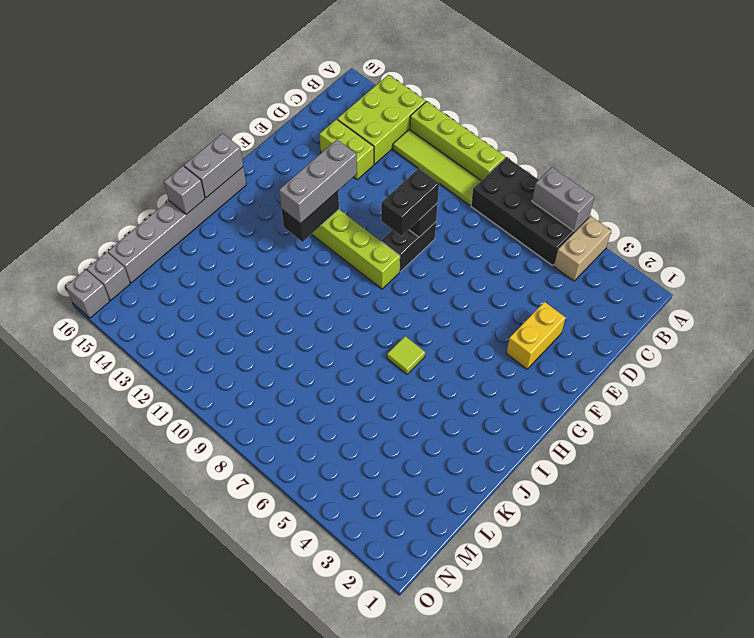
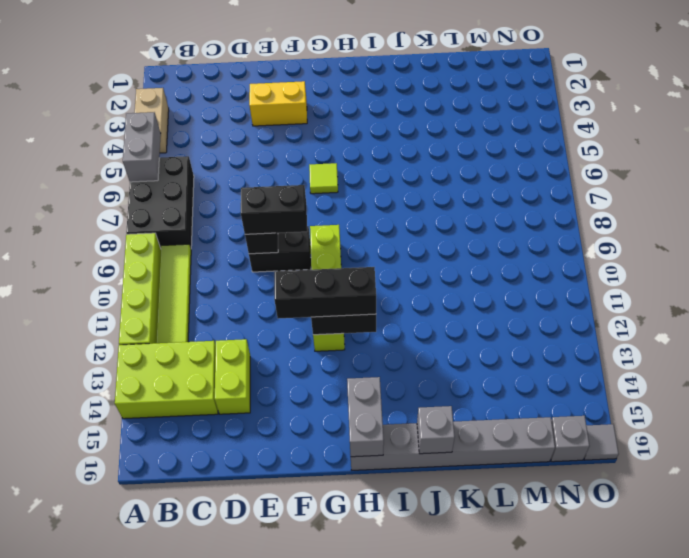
tan 1x2 brick [554,216,611,281] -> tan 1x2 brick turned to [135,88,169,153]
black 2x4 brick [471,157,589,266] -> black 2x3 brick [126,156,194,248]
grey 1x3 brick [279,140,357,224] -> black 1x3 brick [274,267,376,318]
grey 1x2 brick [184,133,243,198] -> grey 1x2 brick turned to [347,377,384,457]
lime 1x1 tile [387,336,425,374] -> lime 1x1 tile moved to [309,163,338,194]
grey 1x1 brick [66,270,110,318] -> grey 1x1 tile [584,424,619,460]

